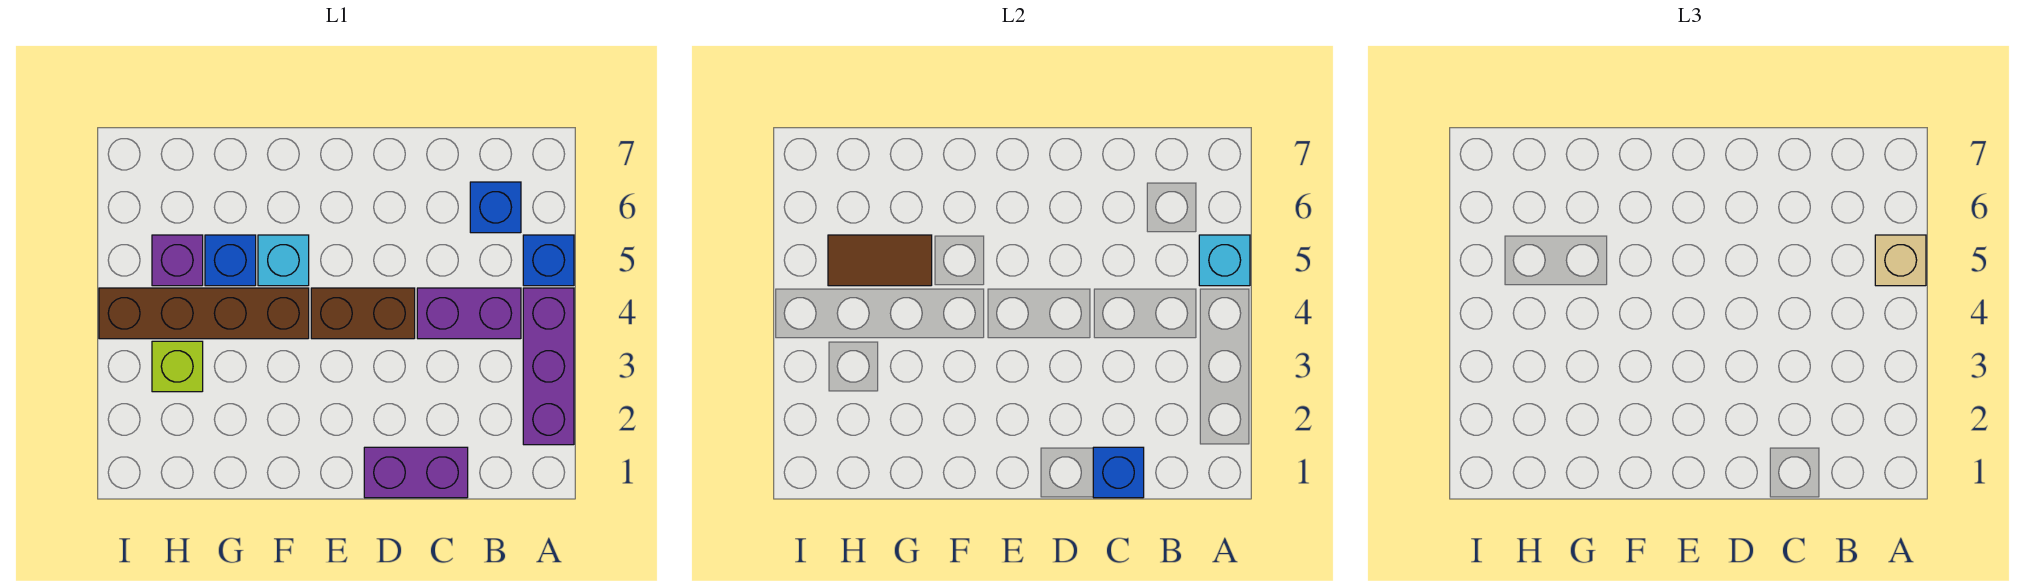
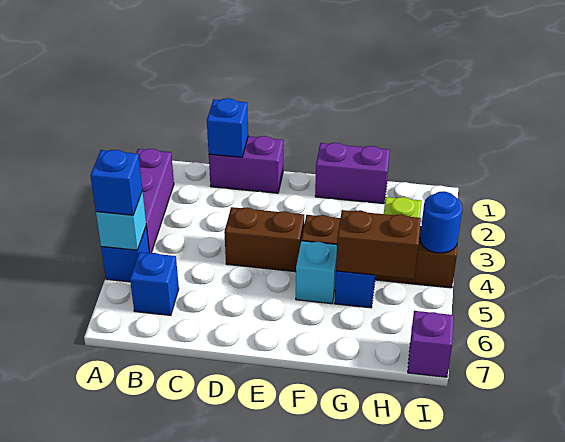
tan 1x1 brick [1875,235,1926,286] -> blue 1x1 brick [90,150,142,215]
purple 1x2 brick [417,288,521,339] -> purple 1x2 brick moved to [315,143,390,204]
brown 1x2 tile [828,235,932,286] -> brown 1x2 brick [336,210,421,279]
purple 1x1 brick [152,235,203,286] -> purple 1x1 brick moved to [408,311,454,377]
none -> blue 1x1 round brick [420,191,462,253]

